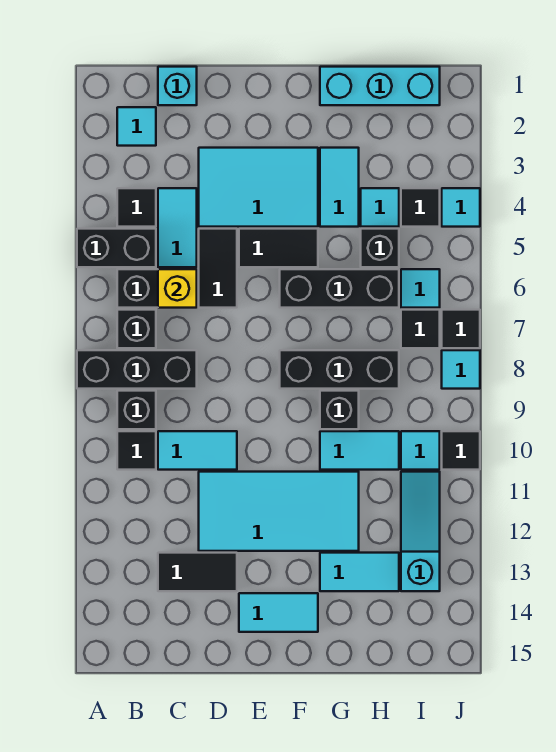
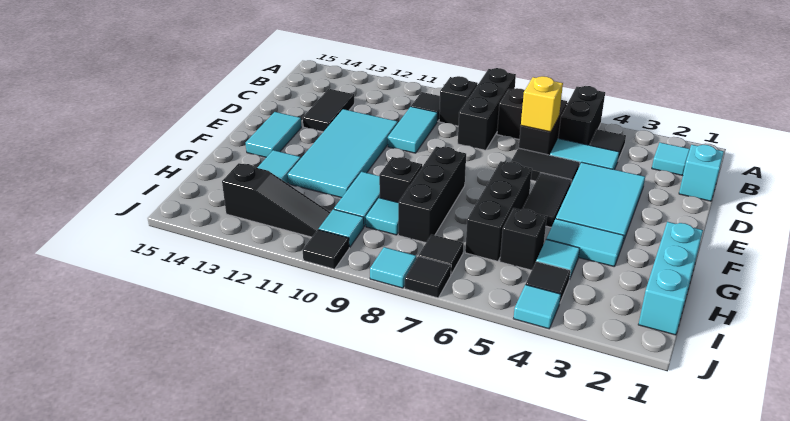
cyan 1x1 tile [401,269,440,308] -> cyan 1x1 tile moved to [366,198,398,235]
cyan 1x3 slope [401,472,440,591] -> black 1x3 slope [222,163,331,237]

